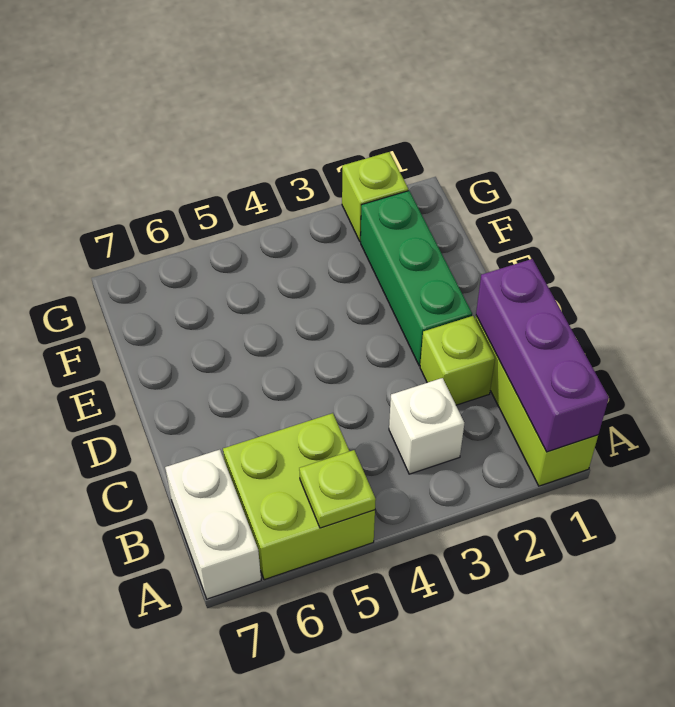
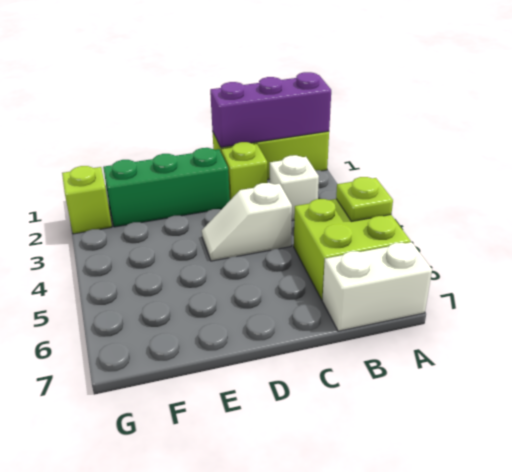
none -> white 1x2 slope [202,183,292,261]

